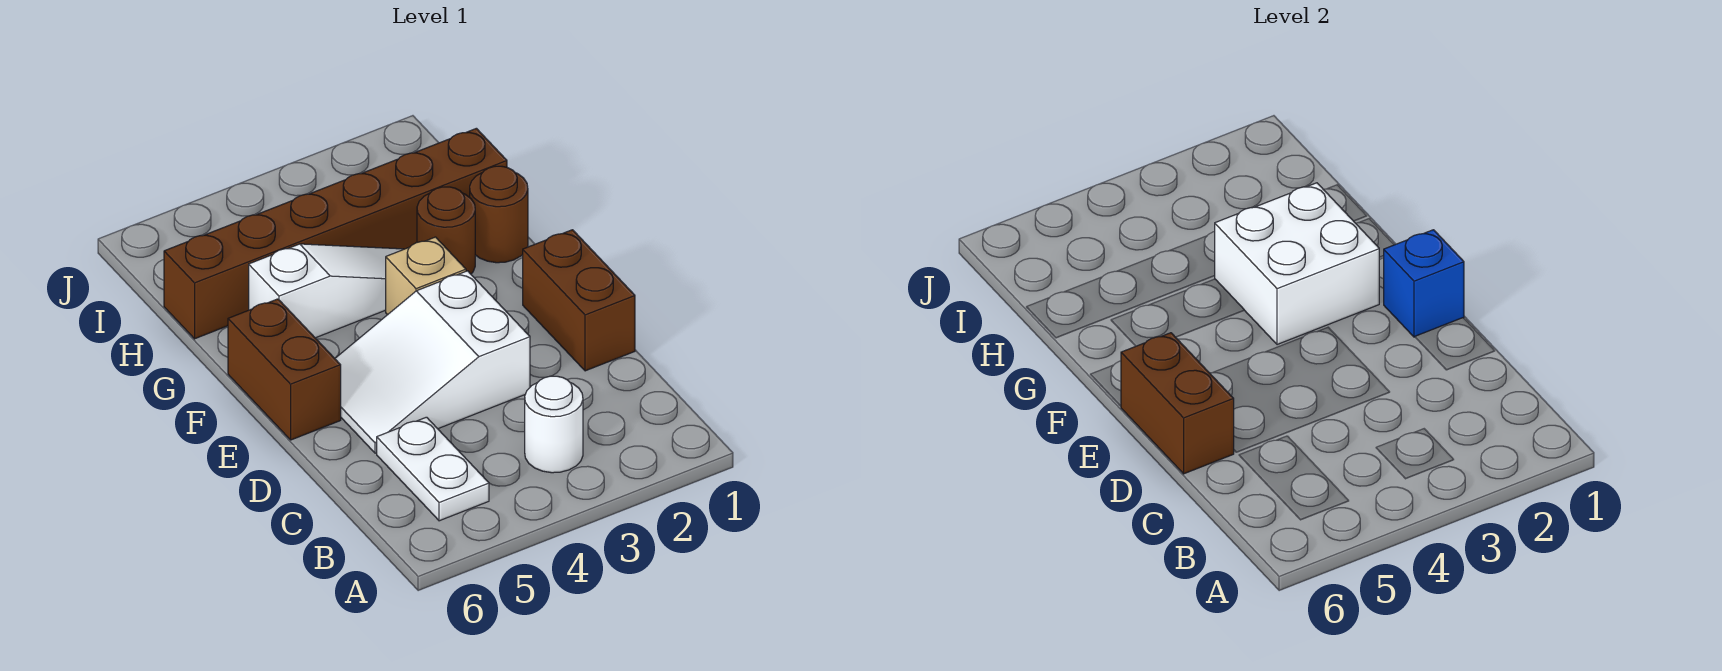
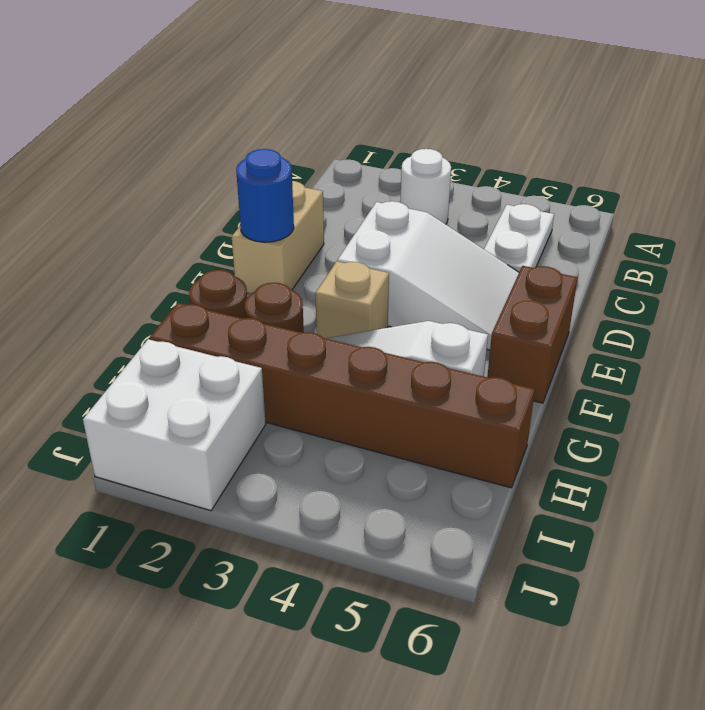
brown 1x2 brick [523,230,635,371] -> tan 1x2 brick [232,181,324,294]
brown 1x2 brick [1121,333,1234,474] -> none
blue 1x1 brick [1384,230,1464,337] -> blue 1x1 round brick [236,149,294,242]
white 2x2 brick [1215,183,1379,345] -> white 2x2 brick moved to [83,339,266,511]

